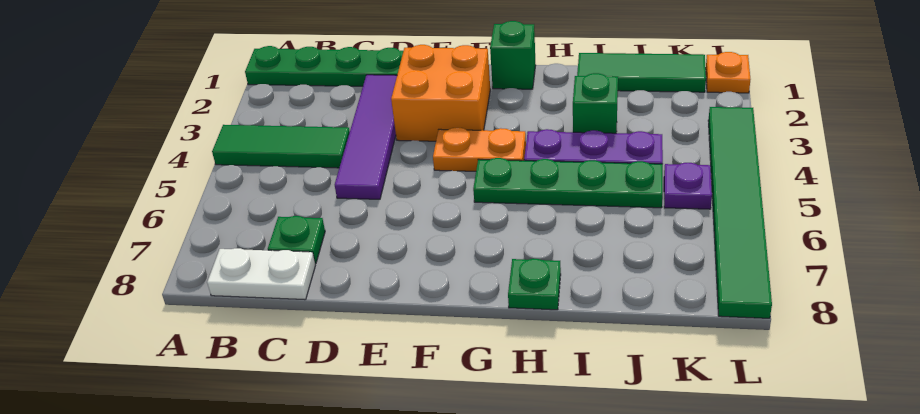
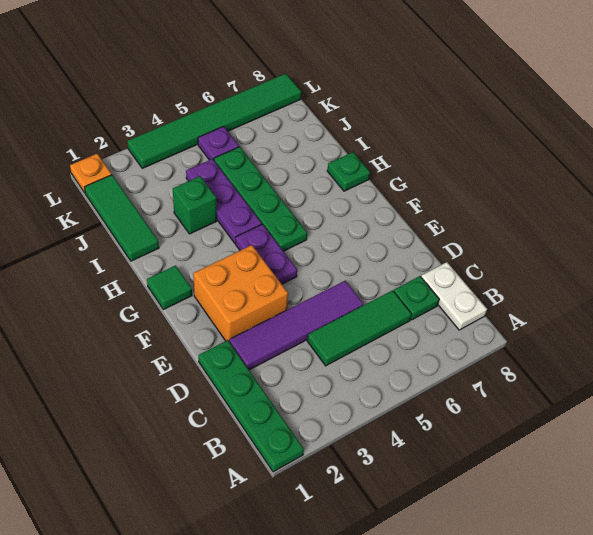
green 1x3 tile [212,125,350,168] -> green 1x3 tile turned to [307,290,411,366]
orange 1x2 plate [433,128,526,171] -> purple 1x2 plate [235,224,297,284]
green 1x1 brick [490,21,536,89] -> green 1x1 tile [147,266,192,310]

